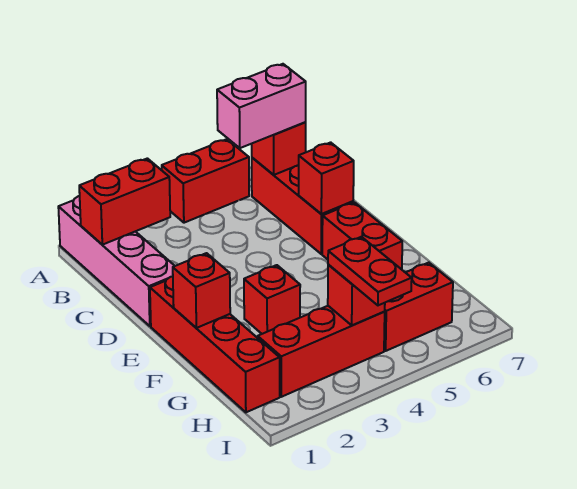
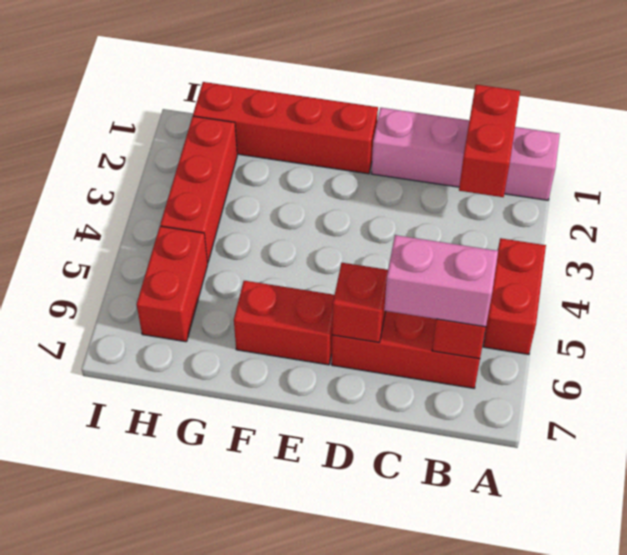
pink 1x2 brick [217,64,306,148] -> pink 1x2 brick turned to [384,235,498,327]
red 1x1 brick [173,253,230,328] -> none
red 1x1 brick [244,265,300,334] -> none
red 1x1 brick [328,265,385,325] -> none
red 1x2 plate [328,237,412,305] -> none

